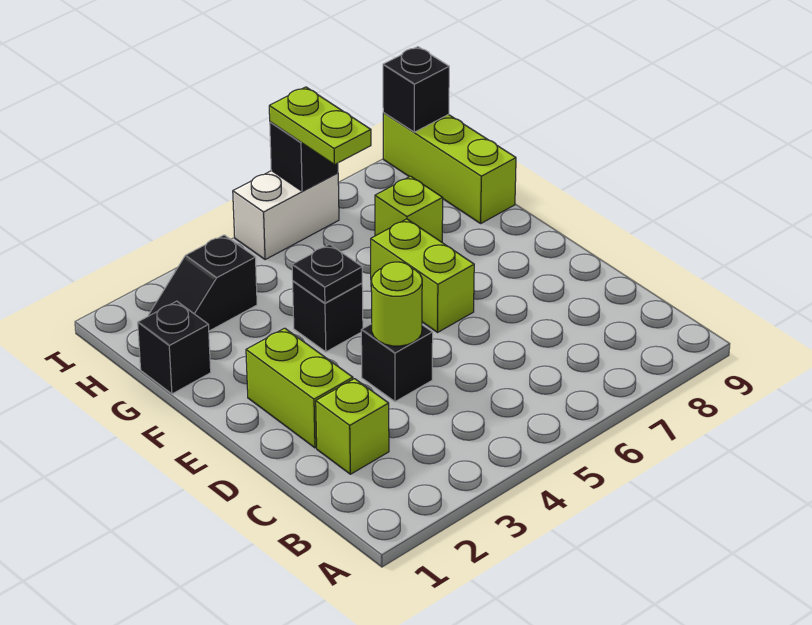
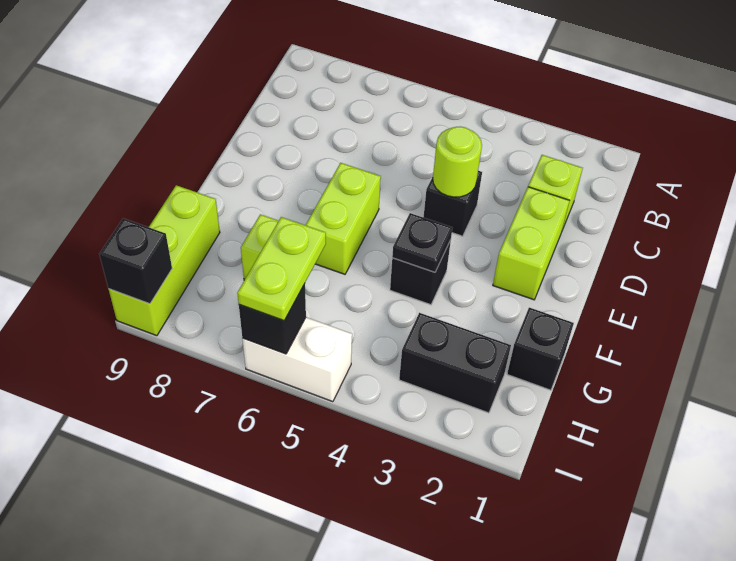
black 1x2 slope [148,235,257,331] -> black 1x2 brick [399,313,511,413]

